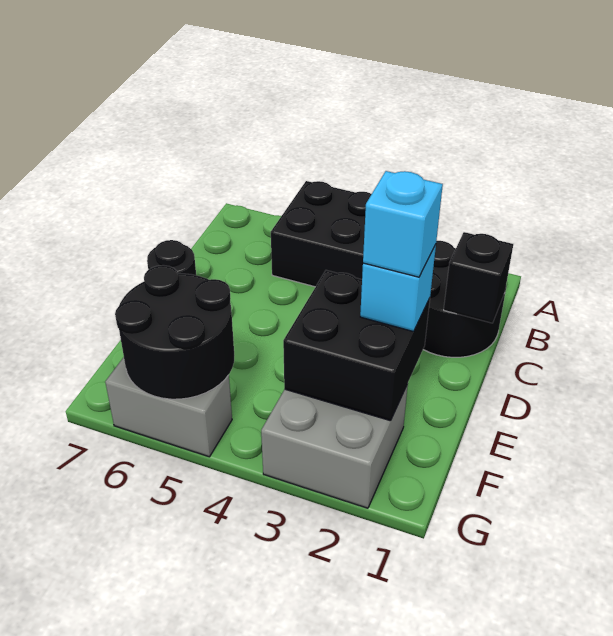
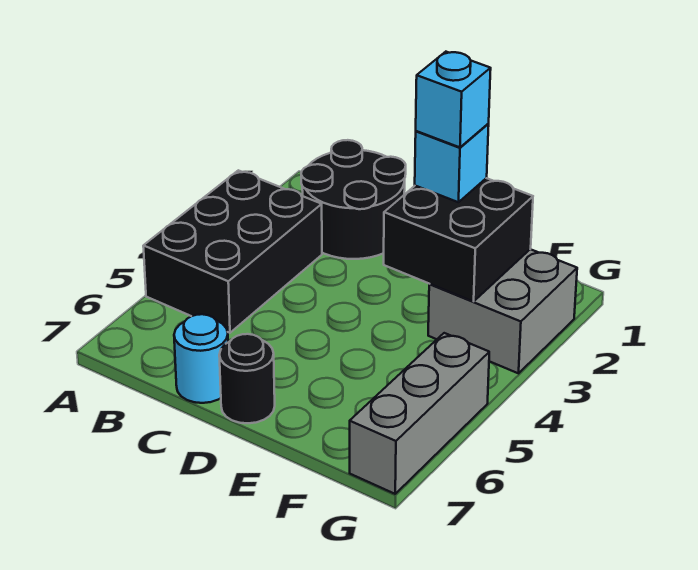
black 1x1 brick [444,232,513,323] -> none
none -> cyan 1x1 round brick [174,314,228,403]
black 2x2 round brick [115,265,234,399] -> none
grey 1x2 brick [105,357,232,457] -> grey 1x3 brick [350,333,489,494]

